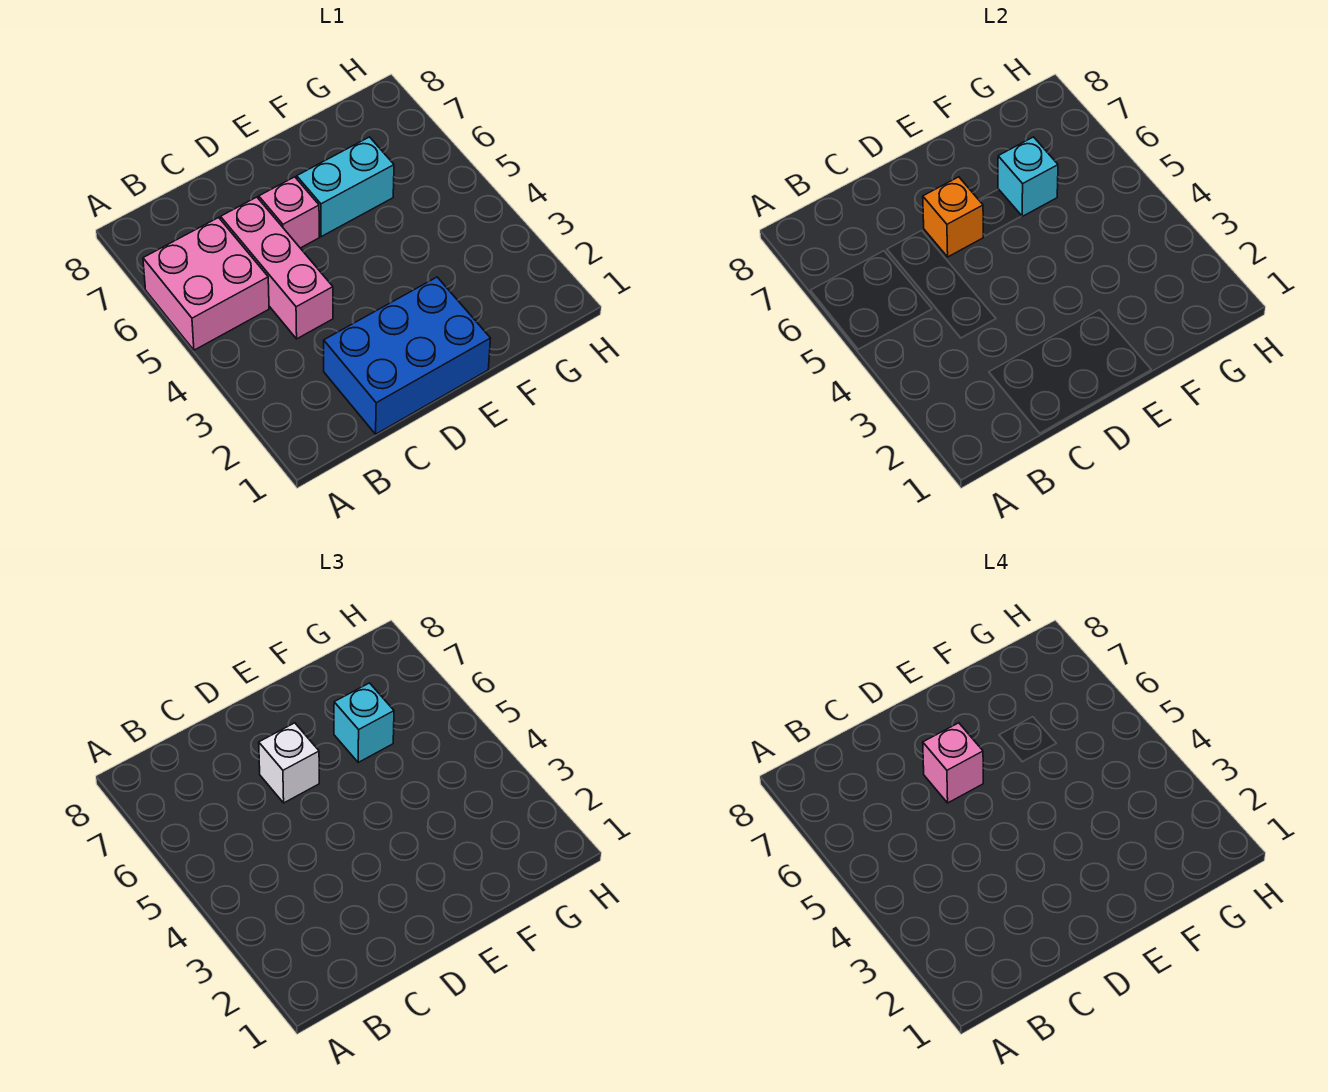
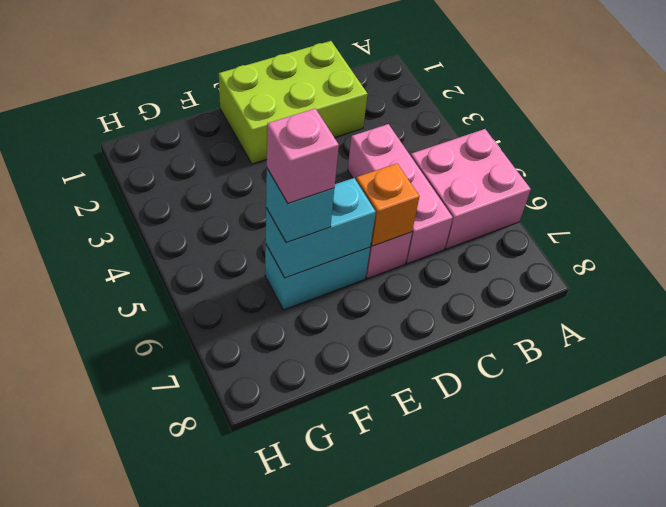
blue 2x3 brick [324,277,491,434] -> lime 2x3 brick [219,41,367,164]
white 1x1 brick [259,723,319,803] -> none
pink 1x1 brick [923,723,983,803] -> pink 1x1 brick moved to [267,109,339,203]
cyan 1x1 brick [998,137,1058,216] -> cyan 1x2 brick [266,178,376,278]

